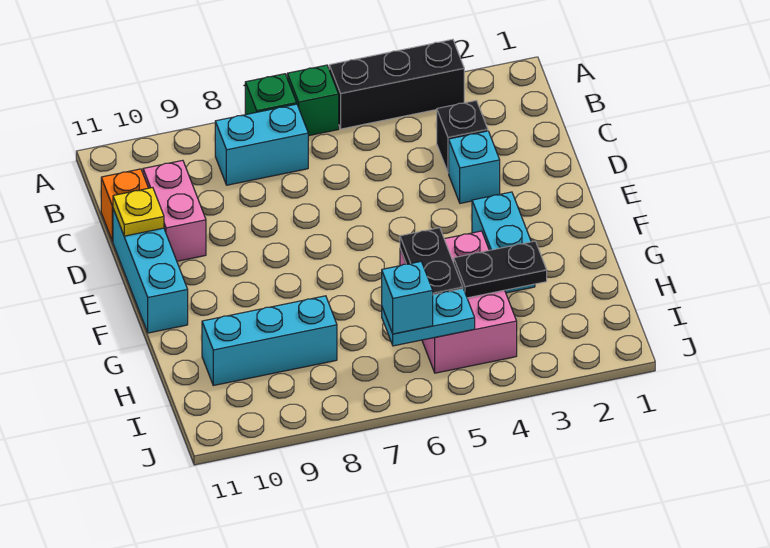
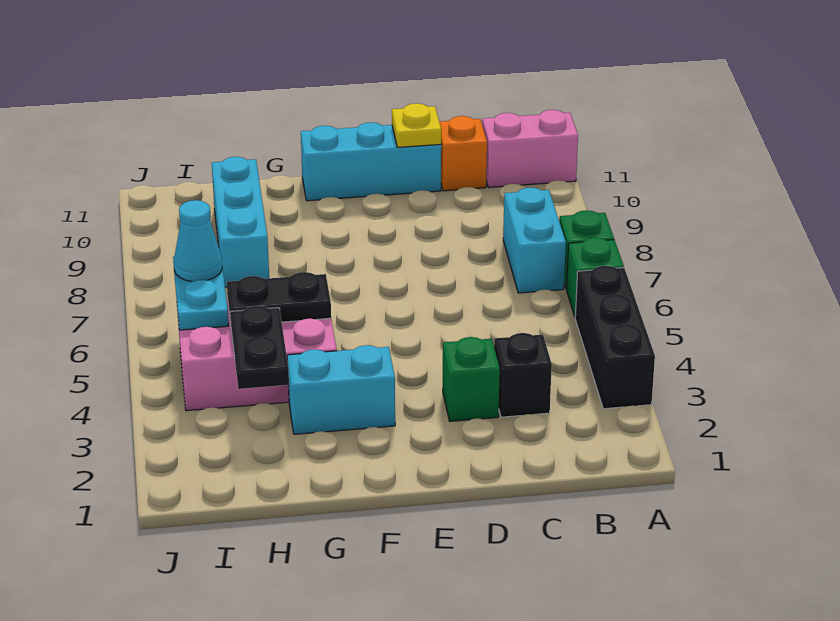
pink 1x2 brick [143,160,206,261] -> pink 1x2 brick moved to [482,110,578,187]
cyan 1x1 brick [449,131,500,203] -> green 1x1 brick [443,337,500,421]
cyan 1x1 brick [382,262,433,334] -> cyan 1x1 cone [174,200,222,282]

